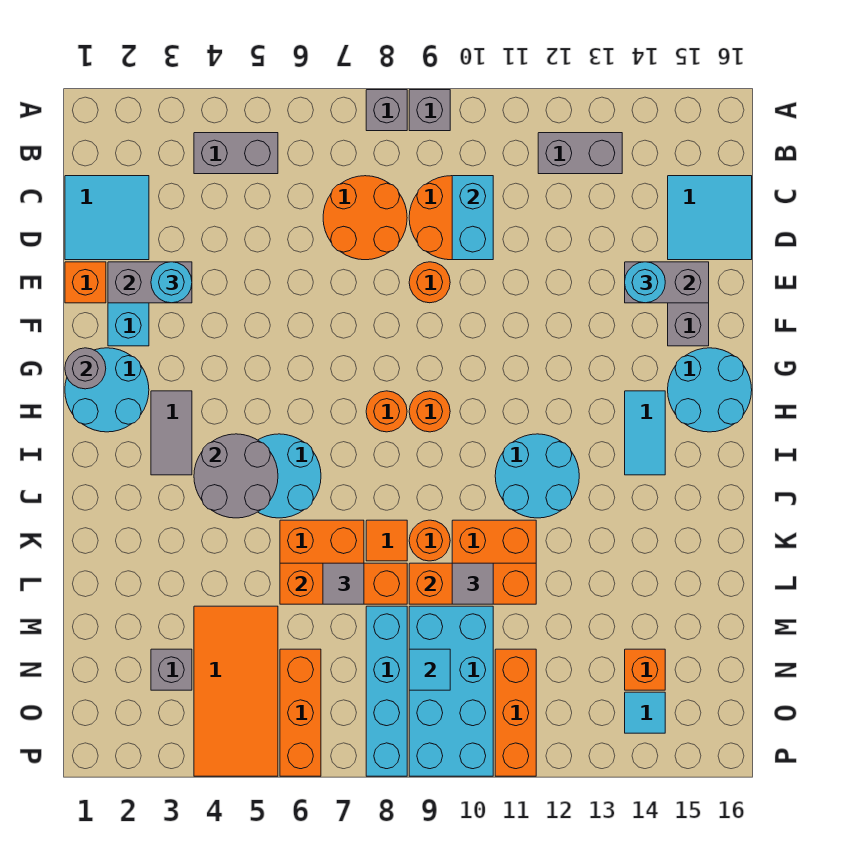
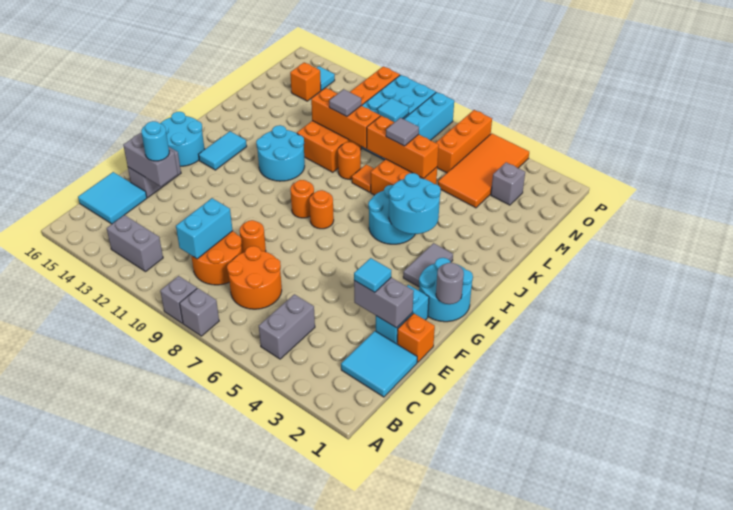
grey 1x2 brick [194,133,278,174] -> grey 1x2 brick turned to [259,294,315,359]
cyan 1x1 round brick [151,262,192,303] -> cyan 1x1 tile [354,258,391,292]
grey 2x2 round brick [194,434,278,518] -> cyan 2x2 round brick [389,173,441,234]

